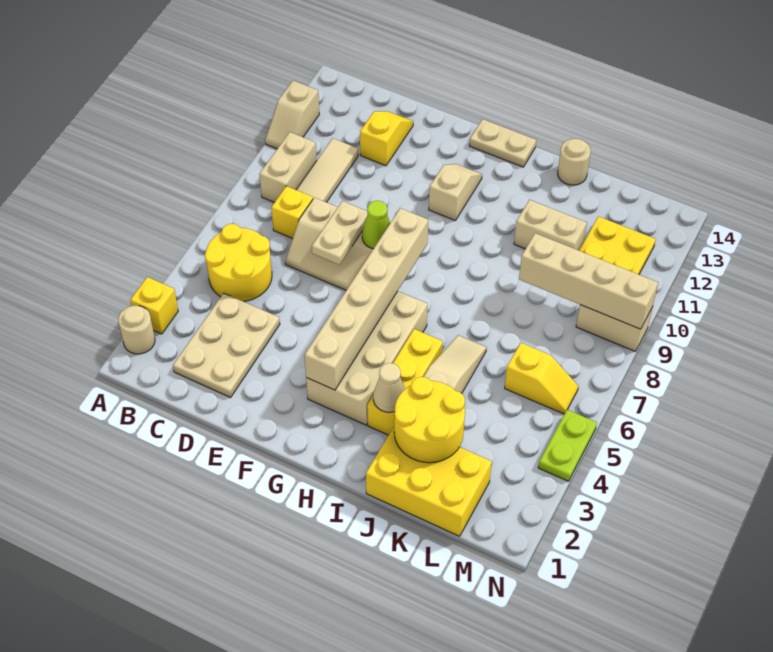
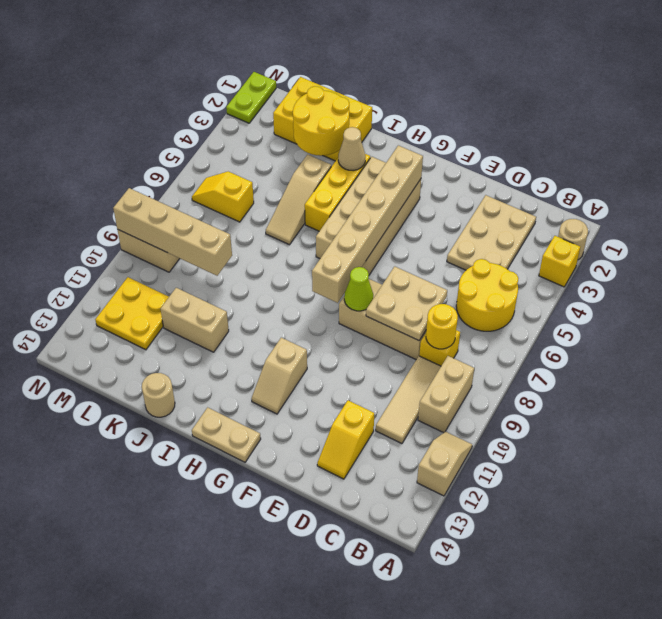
none -> yellow 1x1 round brick [426,304,458,349]
tan 1x2 plate [312,201,368,265] -> tan 2x2 plate [366,266,447,341]
lime 1x2 plate [538,410,597,481] -> lime 1x2 plate moved to [226,72,276,123]

